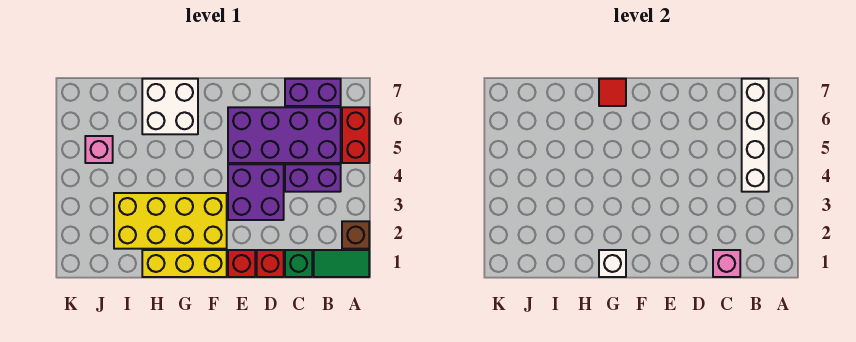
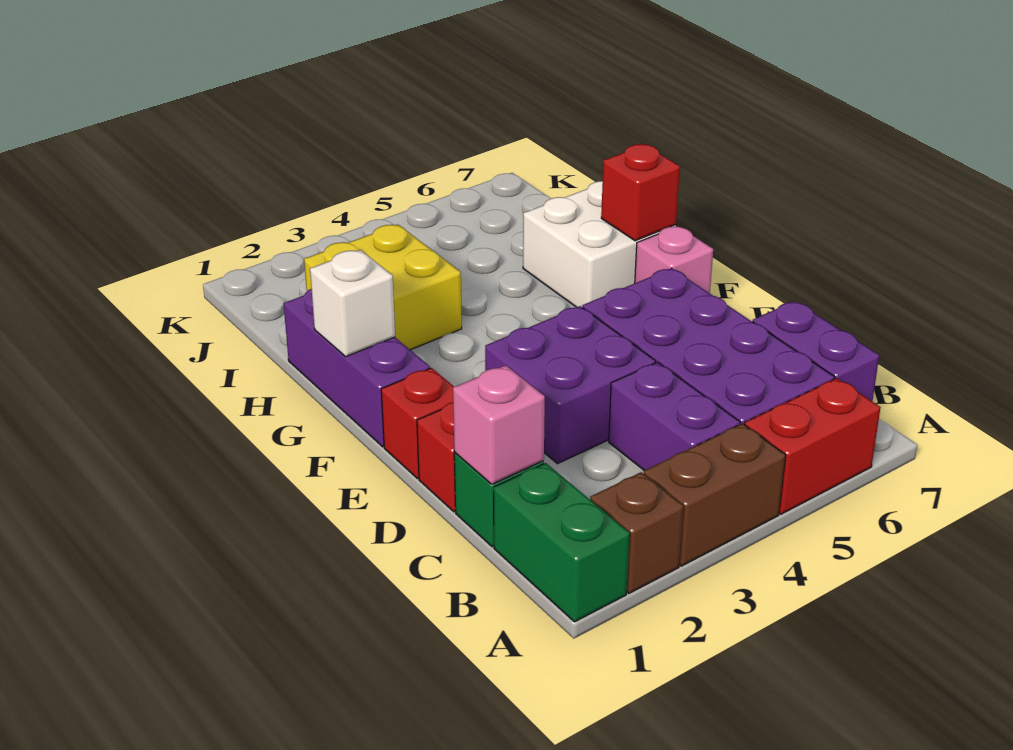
green 1x2 tile [314,250,369,277] -> green 1x2 brick [494,463,630,622]
none -> brown 1x2 brick [643,423,786,566]
white 1x4 brick [742,79,769,192] -> none
yellow 1x3 brick [142,250,227,277] -> purple 1x3 brick [284,289,430,447]
yellow 2x4 brick [114,193,227,249] -> yellow 2x2 brick [304,225,462,350]
red 1x1 tile [599,79,626,106] -> red 1x1 brick [601,144,680,241]
pink 1x1 brick [85,136,113,163] -> pink 1x1 brick moved to [635,226,713,293]

